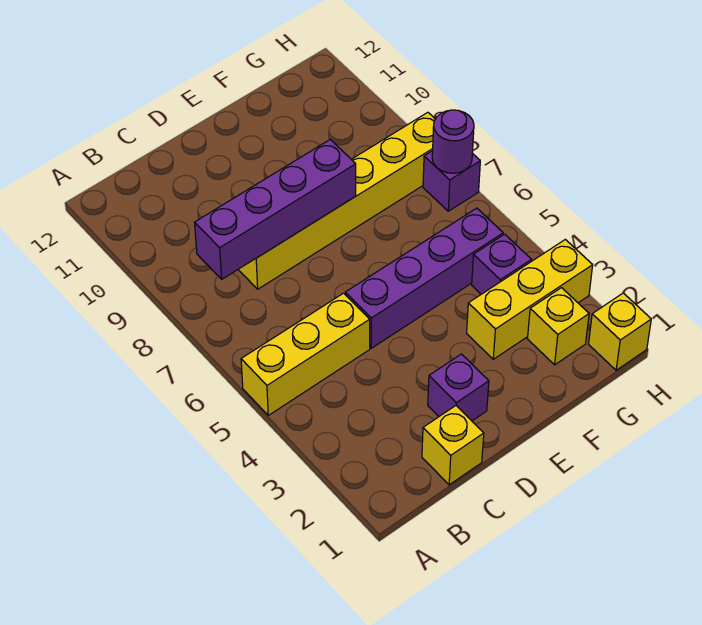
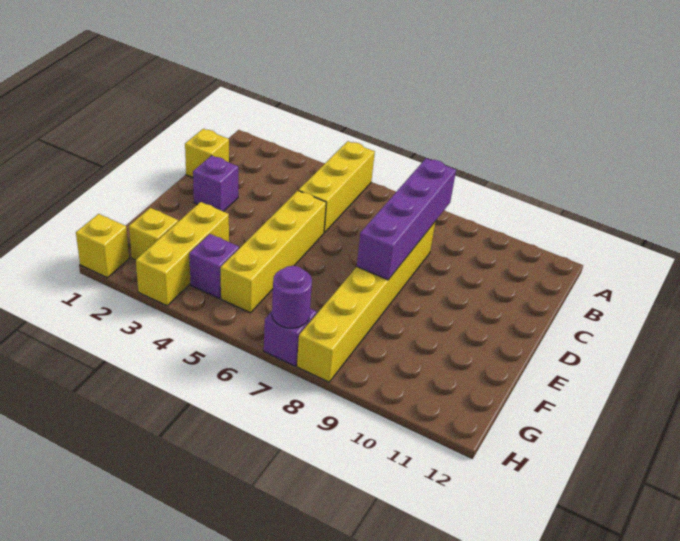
purple 1x4 brick [345,208,503,348] -> yellow 1x4 brick [221,191,326,313]

